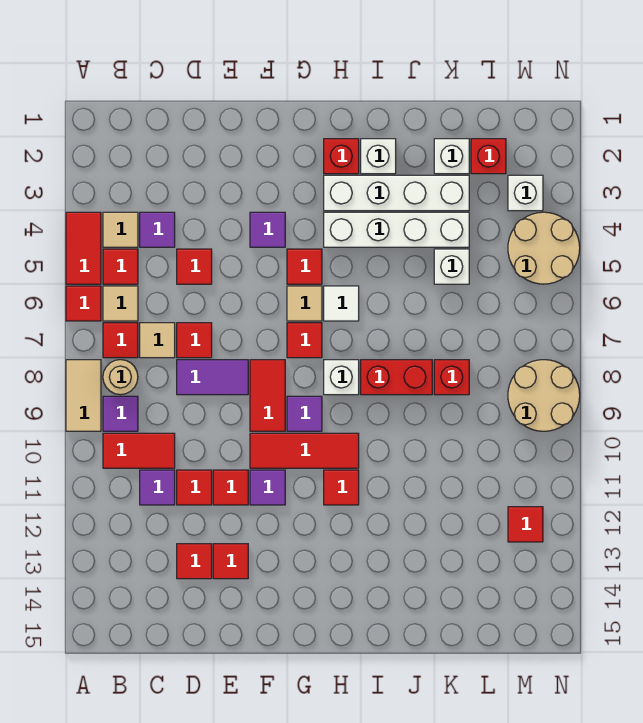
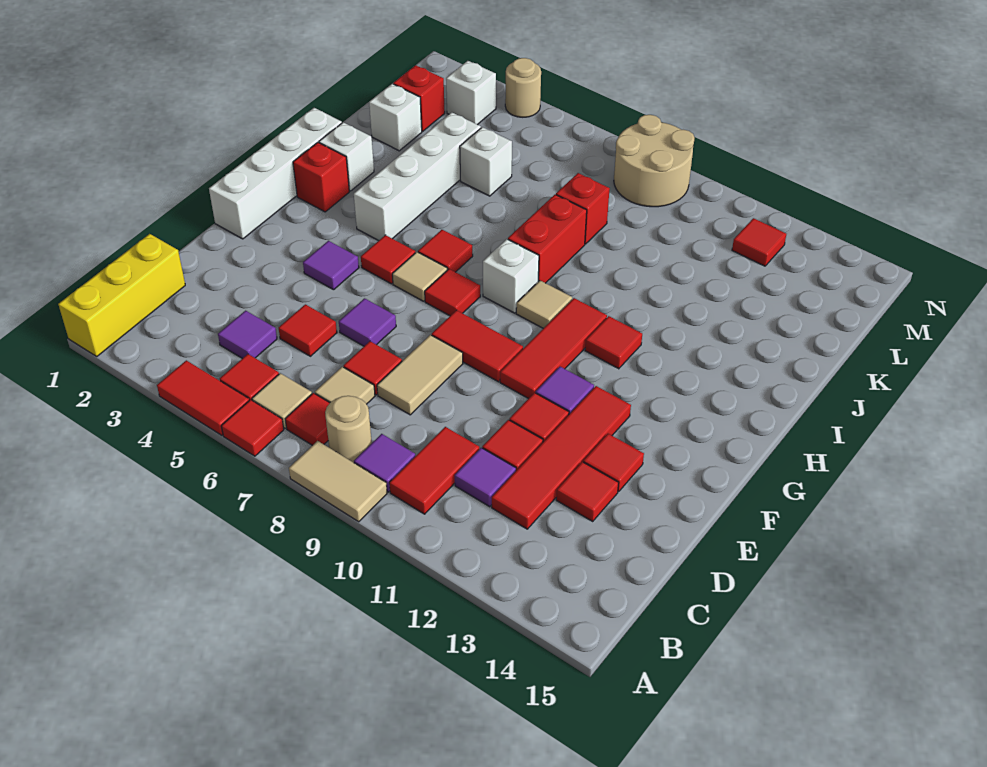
none -> yellow 1x3 brick [58,234,185,356]
tan 1x1 tile [103,212,138,247] -> tan 1x1 tile moved to [516,281,572,328]
none -> red 1x4 tile [492,386,631,529]
purple 1x2 tile [177,360,248,395] -> tan 1x2 tile [377,335,463,415]
purple 1x1 tile [287,396,322,431] -> purple 1x1 tile moved to [339,298,396,346]
white 1x4 brick [324,175,469,211] -> white 1x4 brick moved to [209,108,342,239]
white 1x1 tile [324,286,359,321] -> red 1x1 tile [418,230,473,272]
tan 2x2 round brick [508,212,580,284] -> tan 1x1 round brick [505,58,541,117]

